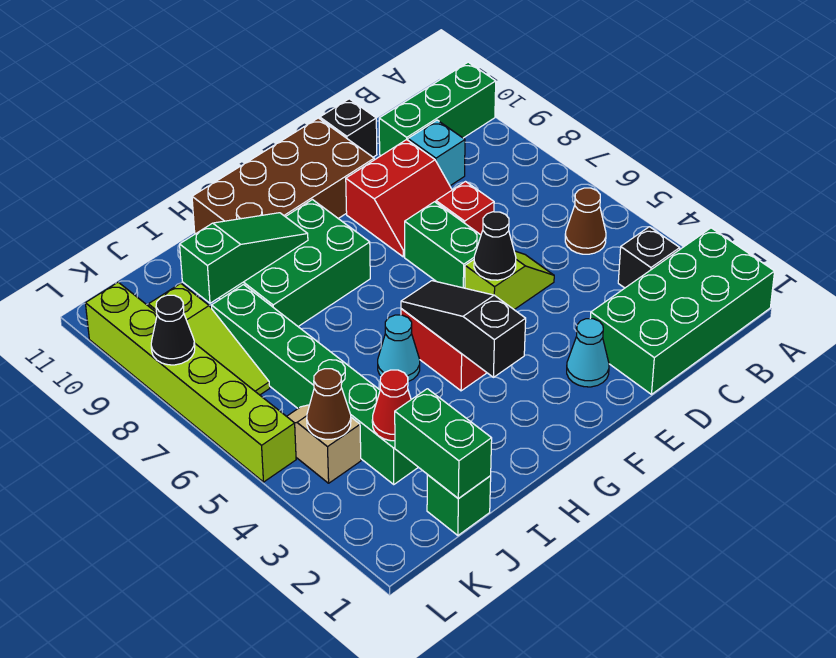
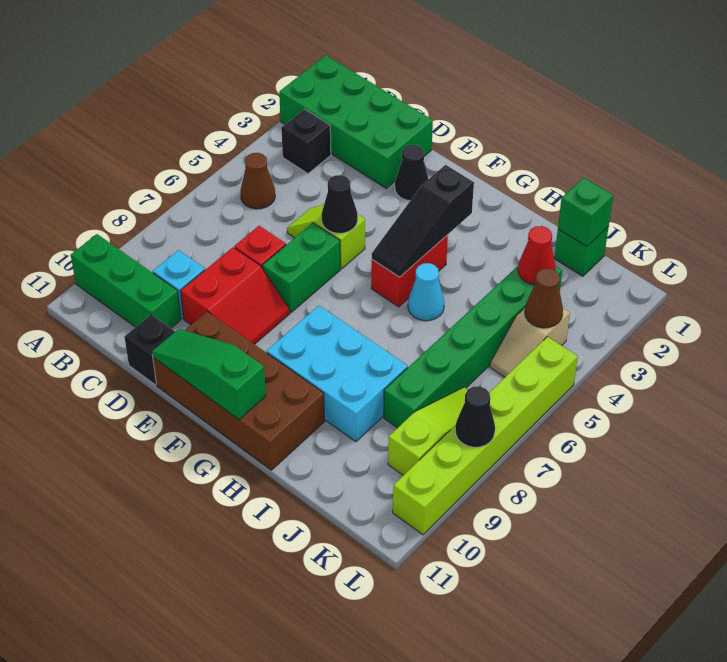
red 2x2 slope [346,140,452,257] -> red 2x2 slope turned to [180,247,290,344]
cyan 1x1 cone [567,319,609,387] -> black 1x1 cone [395,145,428,201]
green 2x3 brick [219,200,370,326] -> cyan 2x3 brick [267,306,408,442]
green 1x3 slope [180,213,308,303] -> green 1x3 slope moved to [152,329,266,419]
green 1x2 brick [395,389,492,498] -> green 1x1 brick [558,178,613,246]

